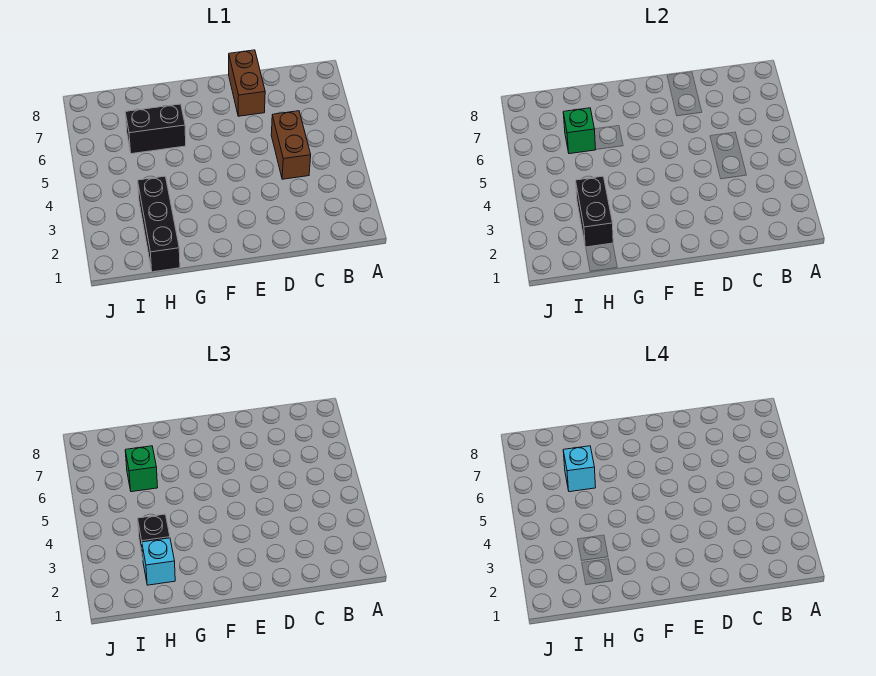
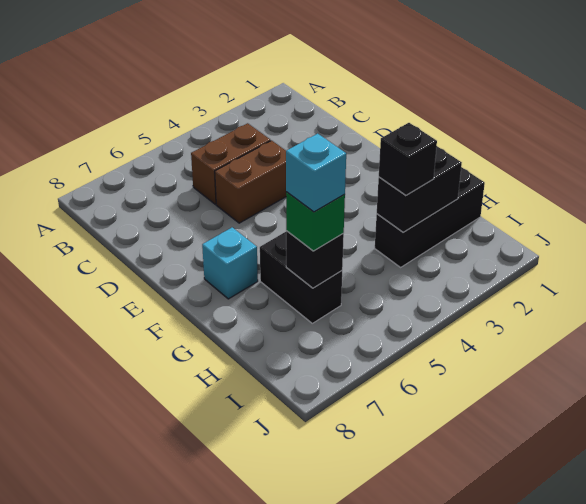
brown 1x2 brick [229,50,265,116] -> brown 1x2 brick moved to [215,141,286,223]
cyan 1x1 brick [142,538,175,585] -> cyan 1x1 brick moved to [202,227,258,299]
green 1x1 brick [563,108,596,154] -> black 1x1 brick [286,231,344,288]

